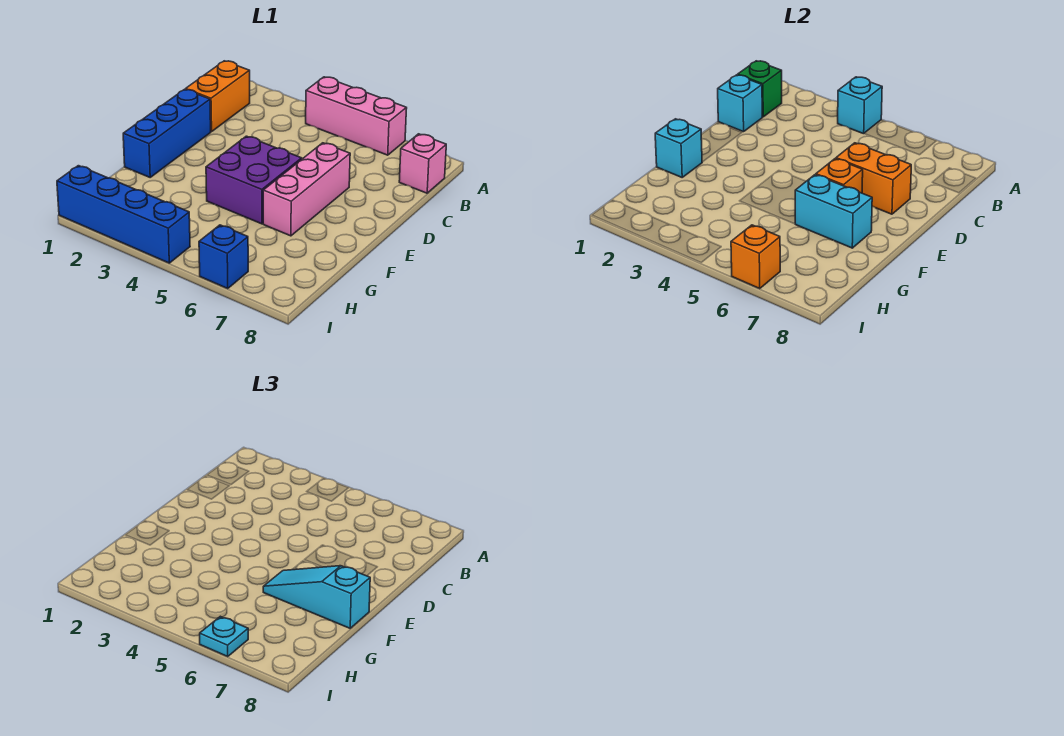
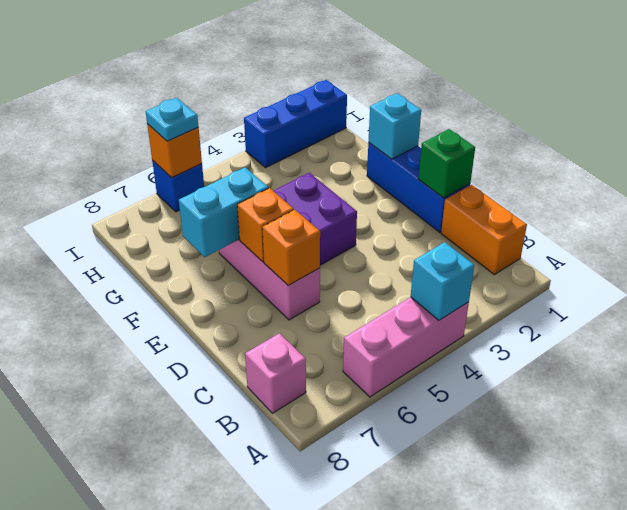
green 1x1 brick [738,61,782,117] -> green 1x1 brick moved to [419,129,475,198]
cyan 1x1 brick [718,75,762,132] -> none
orange 1x2 brick [836,143,911,214] -> orange 1x1 brick [262,210,320,285]
cyan 1x3 slope [263,566,370,628] -> none
blue 1x4 brick [57,166,190,263] -> blue 1x3 brick [244,80,347,167]

